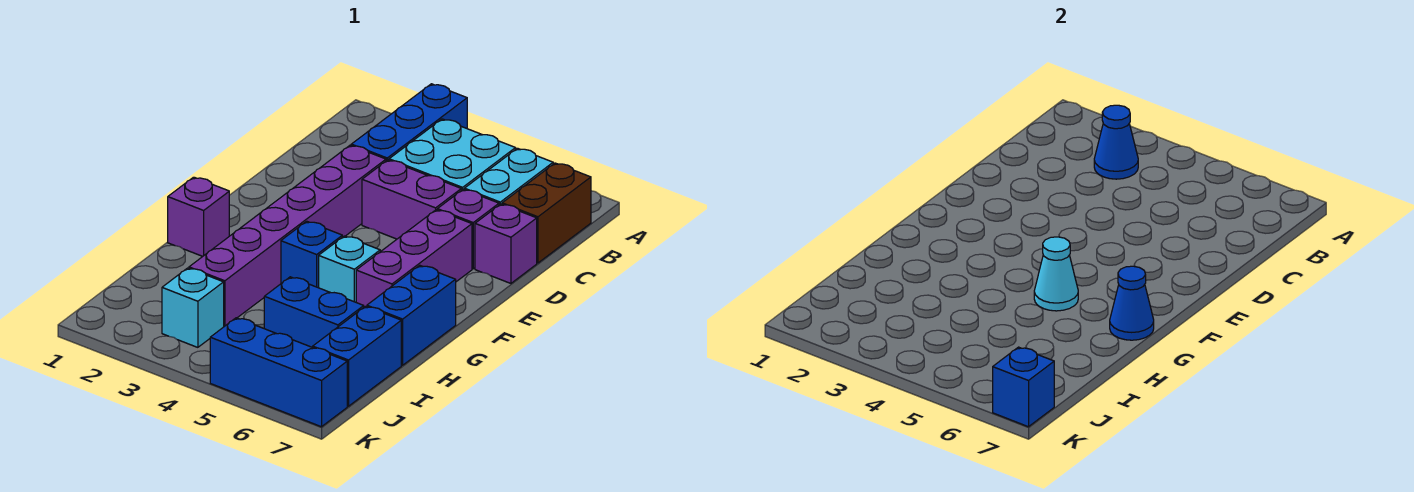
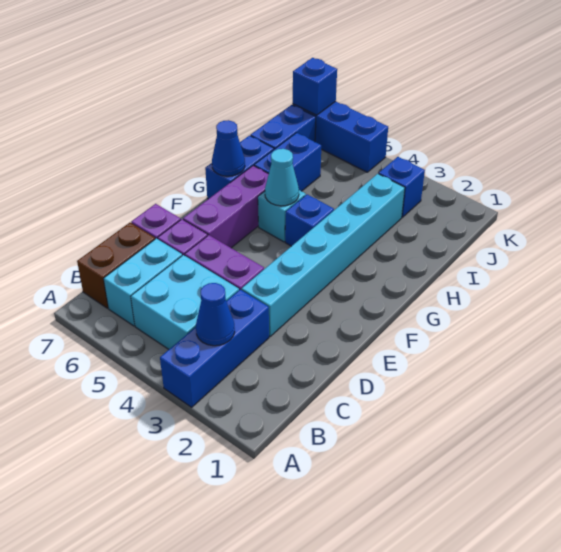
purple 1x6 brick [189,145,386,326] -> cyan 1x6 brick [242,174,405,336]
purple 1x1 brick [168,177,229,256] -> none
blue 1x2 brick [264,277,364,347] -> blue 1x2 brick turned to [254,133,321,191]
cyan 1x1 brick [162,268,224,347] -> blue 1x1 brick [379,157,425,217]

